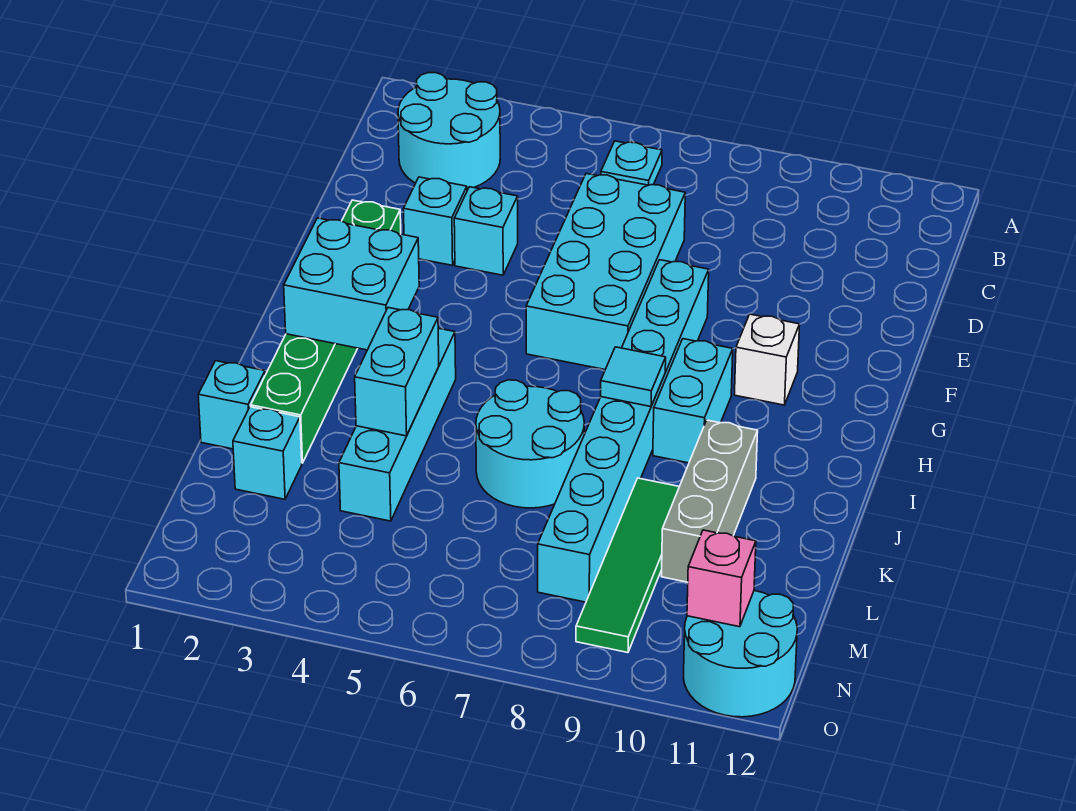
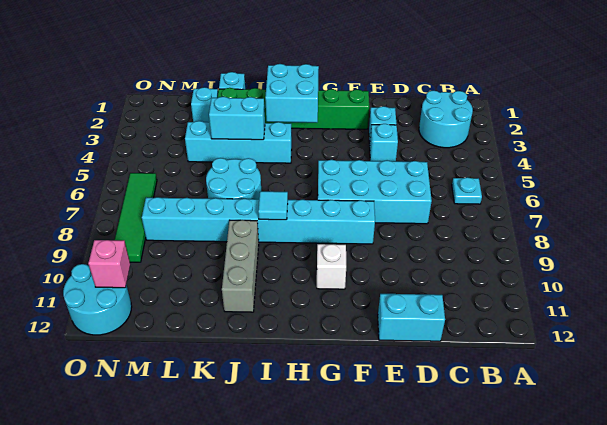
cyan 1x2 brick [653,339,733,463] -> cyan 1x2 brick moved to [378,294,445,341]
grey 1x3 brick [661,420,758,582] -> grey 1x3 brick turned to [222,220,259,312]
green 1x4 tile [576,478,679,653] -> green 1x4 tile turned to [115,173,157,262]

